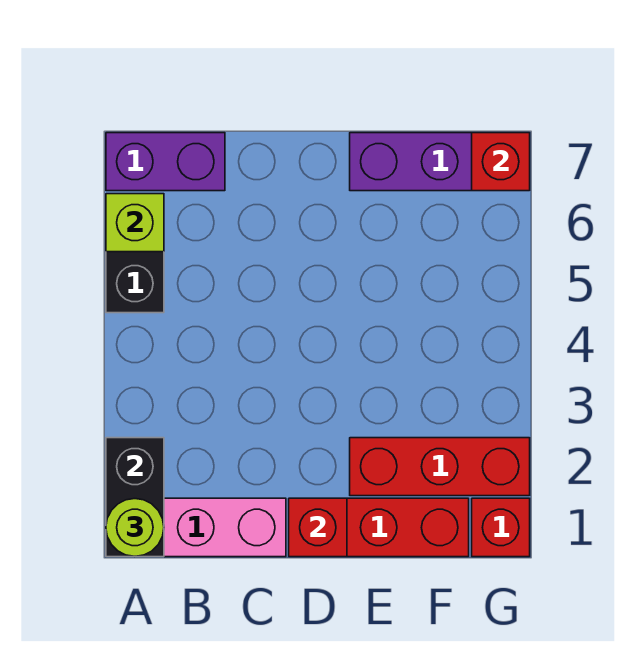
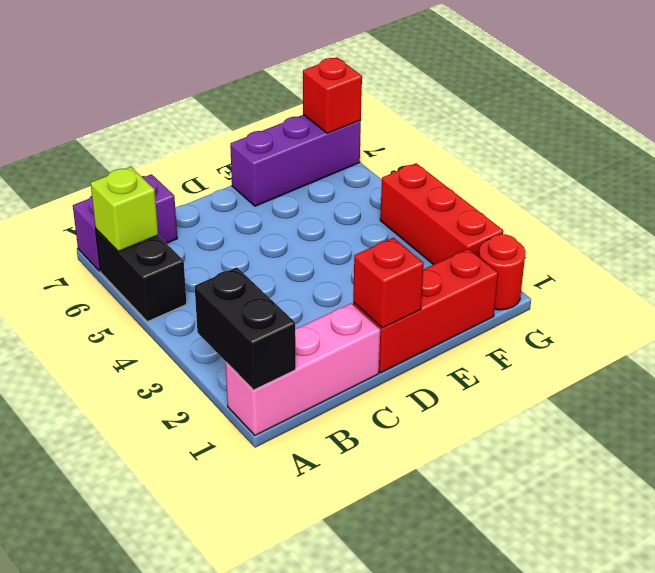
lime 1x1 round brick [106,499,164,557] -> none
red 1x3 brick [350,438,530,496] -> red 1x3 brick turned to [380,163,503,265]
red 1x1 brick [472,498,530,557] -> red 1x1 round brick [479,234,526,310]

